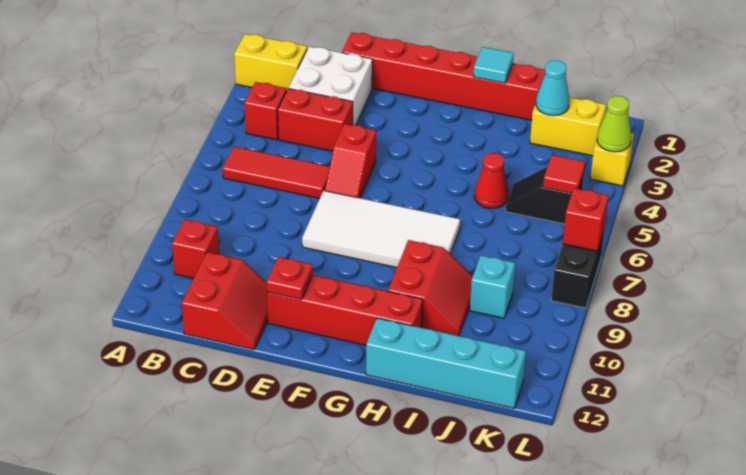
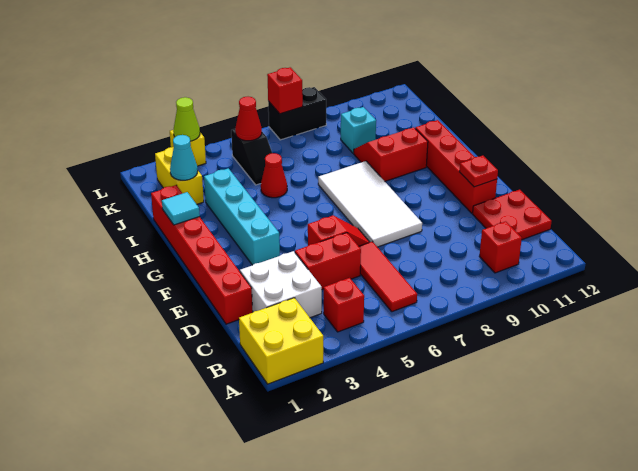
yellow 1x2 brick [234,34,307,90] -> yellow 2x2 brick [239,298,323,384]
red 1x2 brick [278,88,353,151] -> red 1x2 brick turned to [295,233,361,289]
red 2x2 slope [182,252,268,350] -> red 2x2 plate [473,190,552,240]
cyan 1x4 brick [366,318,526,408] -> cyan 1x4 brick moved to [204,168,280,265]
red 1x1 tile [543,155,585,193] -> red 1x1 cone [235,97,262,141]

